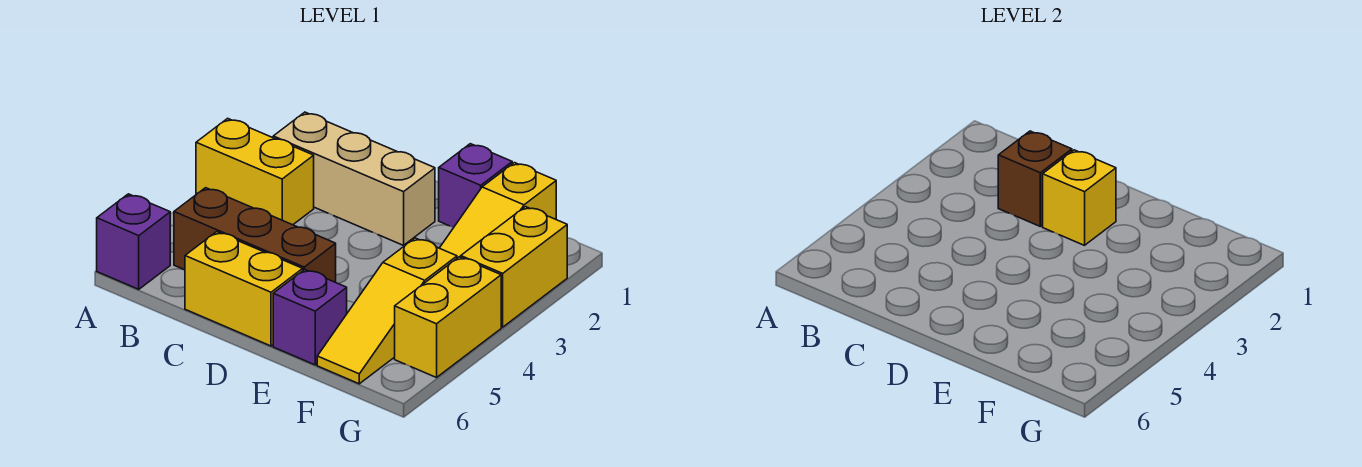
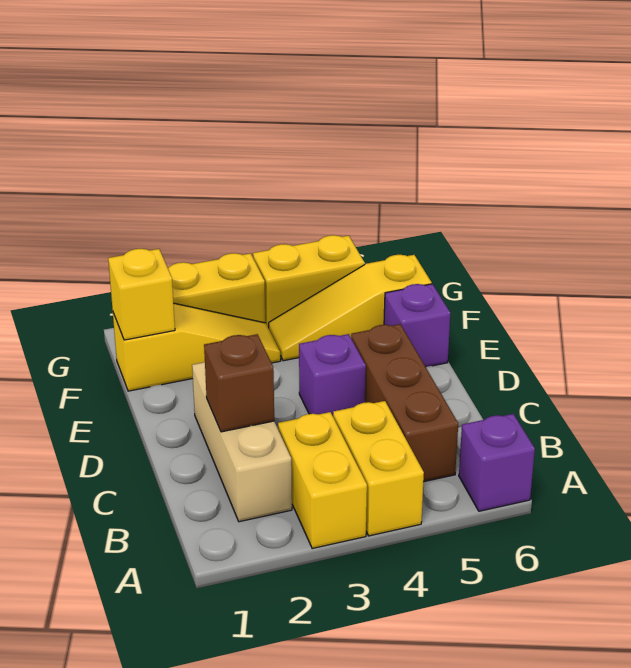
yellow 1x2 brick [185,232,303,346] -> yellow 1x2 brick moved to [333,401,424,536]
yellow 1x1 brick [1043,150,1116,245] -> yellow 1x1 brick moved to [108,249,175,340]
purple 1x1 brick [439,144,512,228] -> purple 1x1 brick moved to [299,334,366,416]
yellow 1x3 slope [317,238,457,384] -> yellow 1x3 slope turned to [269,255,432,361]

